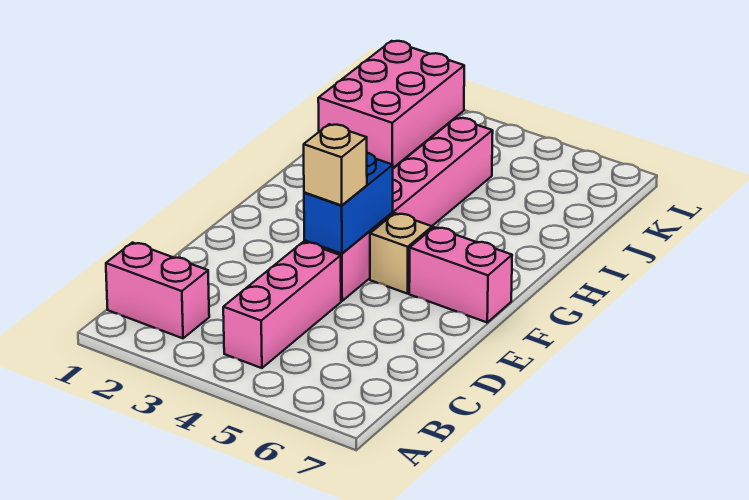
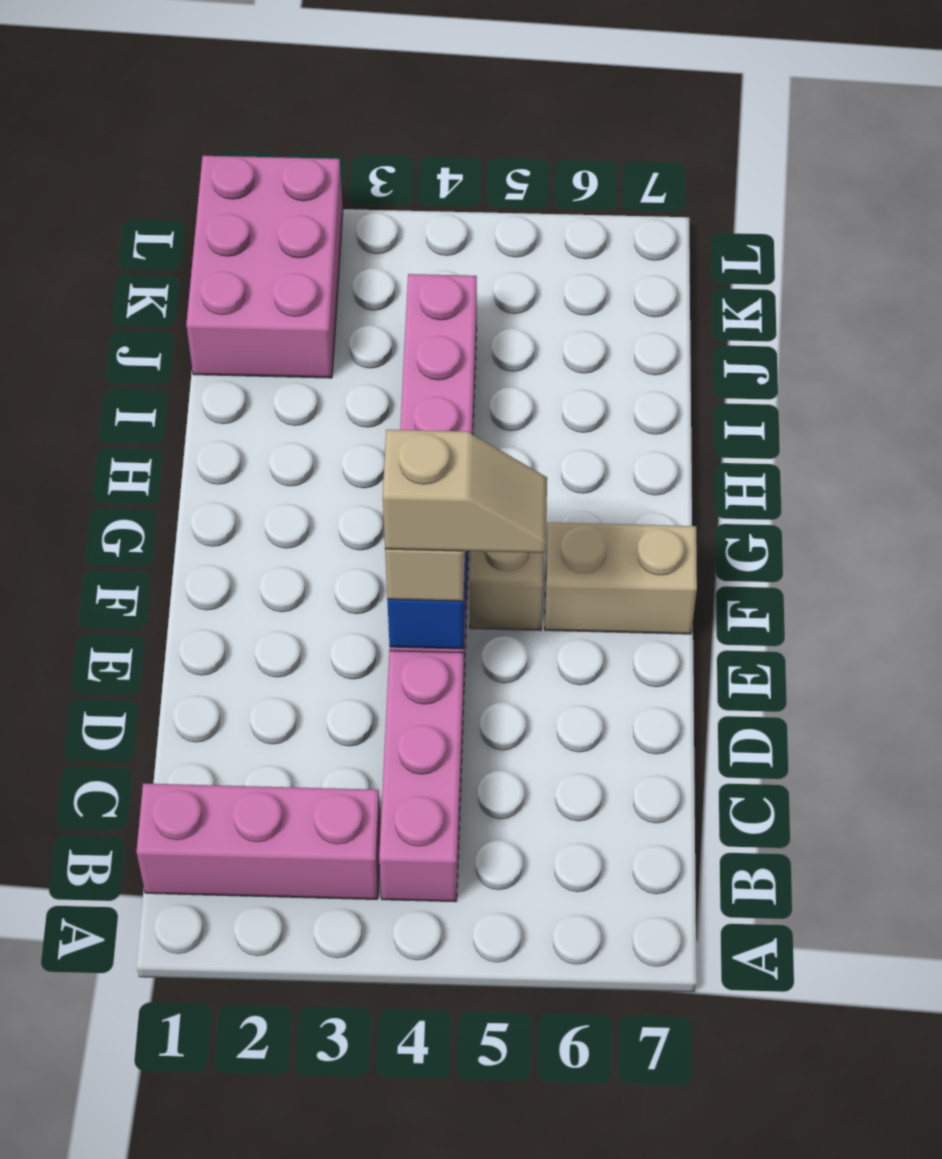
pink 1x2 brick [106,243,209,338] -> pink 1x3 brick [136,783,381,899]
none -> tan 1x2 slope [383,430,547,553]
pink 1x2 brick [409,227,512,322] -> tan 1x2 brick [545,523,697,634]

